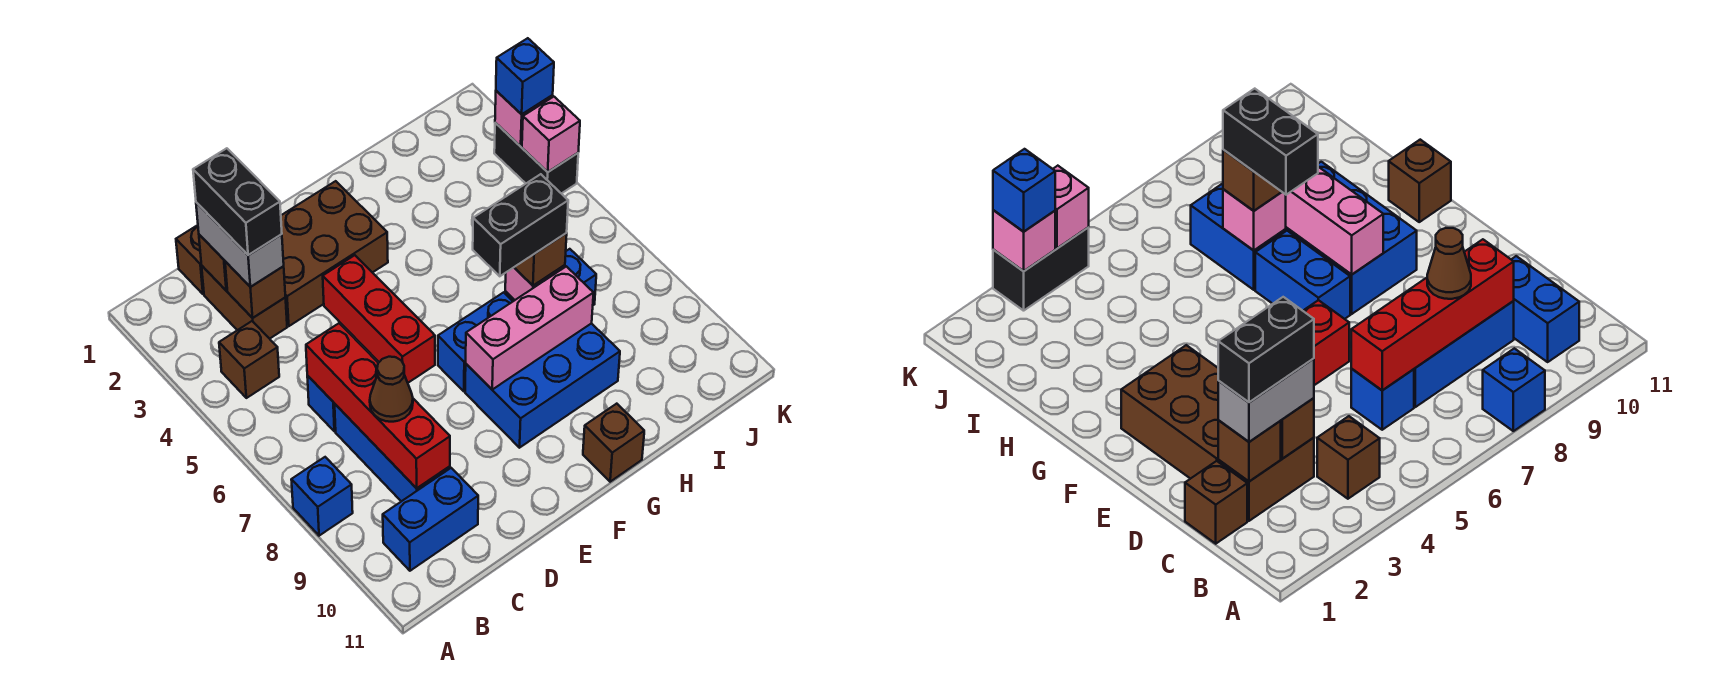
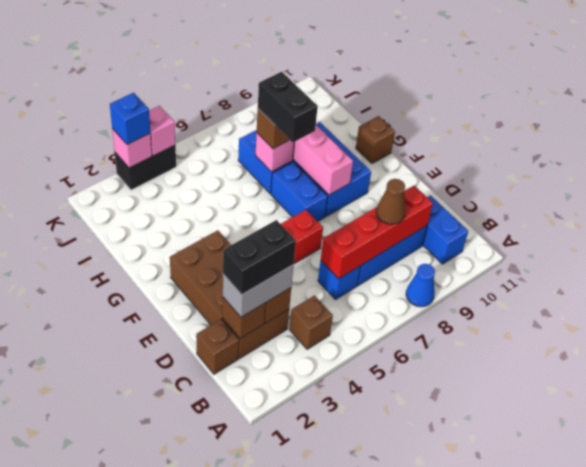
blue 1x1 brick [291,457,353,536] -> blue 1x1 cone [406,264,435,307]

